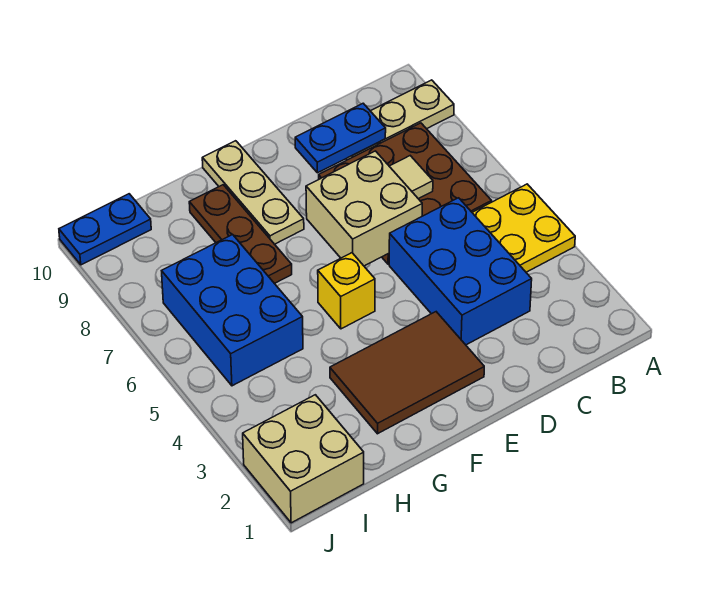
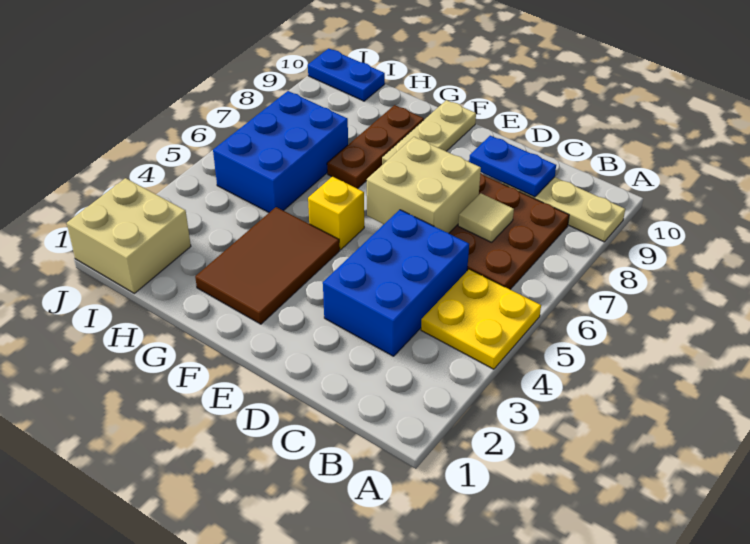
brown 2x3 tile [330,312,484,434] -> brown 2x3 tile turned to [195,207,340,324]

